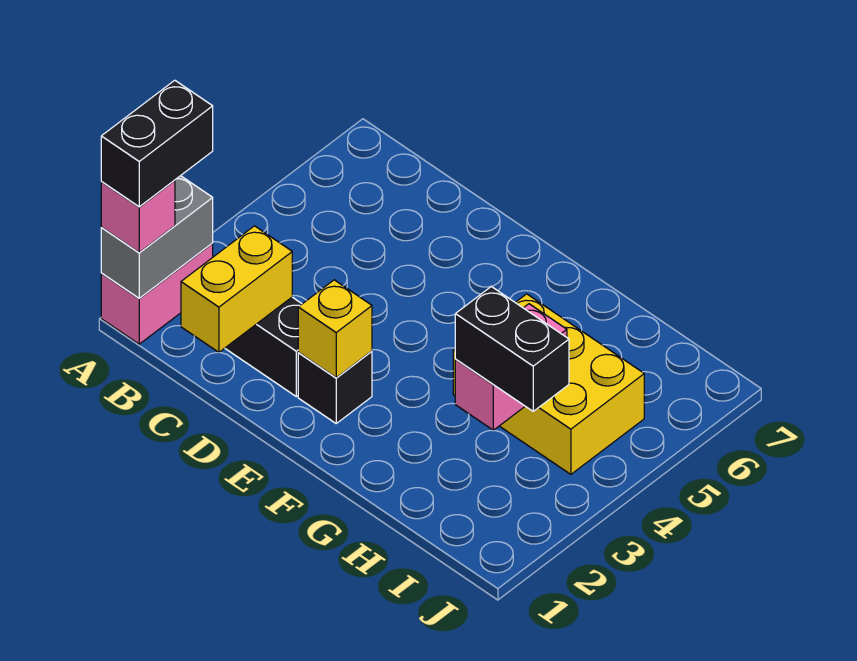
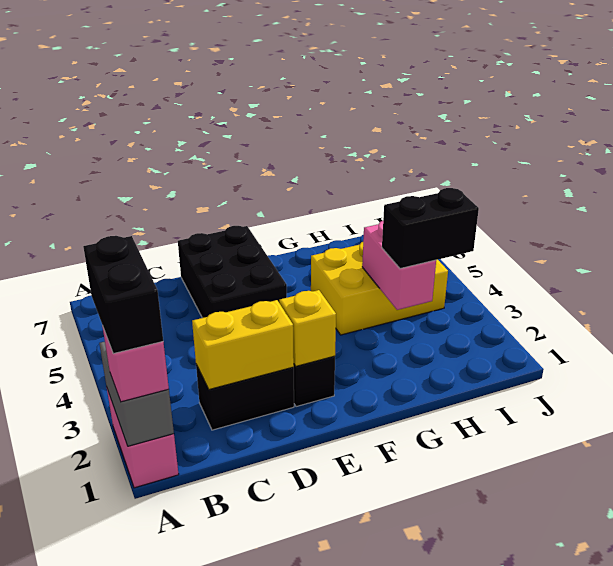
yellow 1x2 brick [181,226,292,352] -> yellow 1x2 brick turned to [192,300,294,389]
none -> black 2x3 brick [178,226,287,318]

